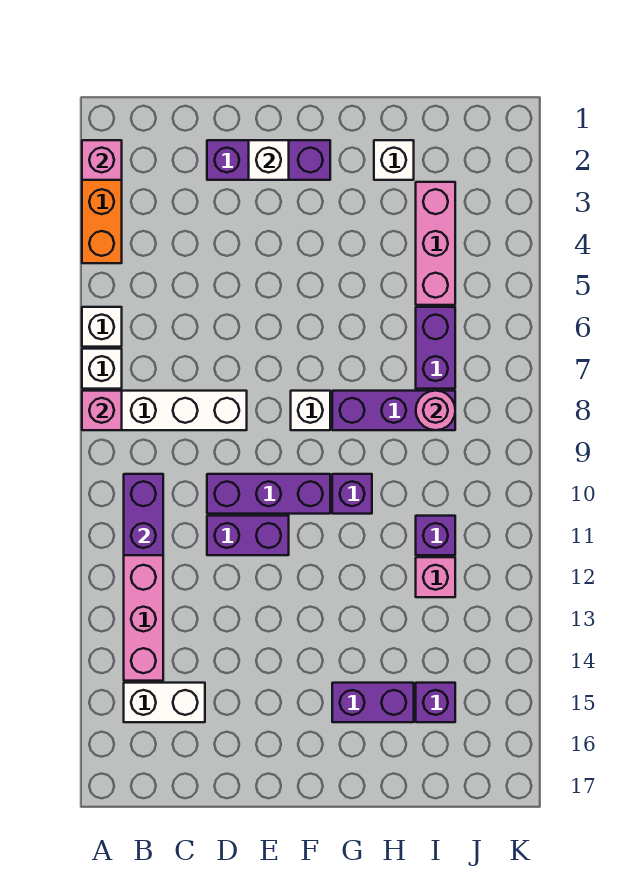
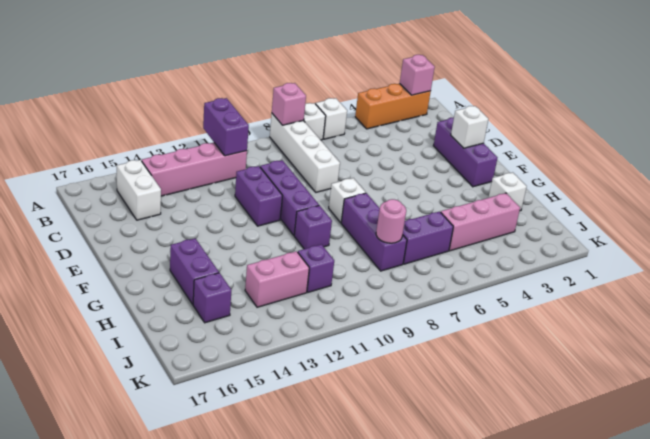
purple 1x2 brick [124,474,163,555] -> purple 1x2 brick turned to [203,98,249,156]
pink 1x1 brick [416,557,455,597] -> pink 1x2 brick [245,251,309,307]

